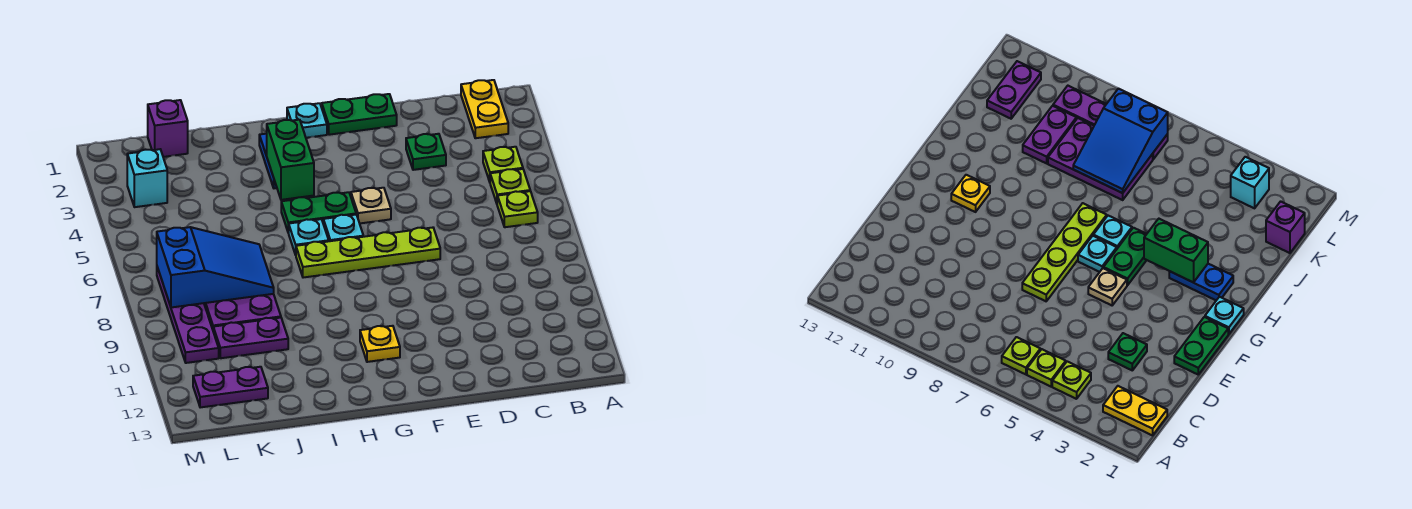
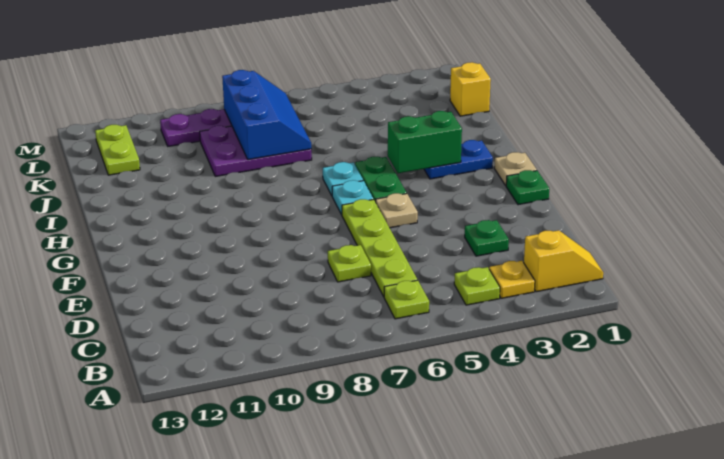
yellow 1x2 plate [461,80,508,138] -> yellow 1x2 slope [524,230,603,292]
lime 1x1 plate [490,169,530,203] -> lime 1x1 plate moved to [328,245,371,282]
green 1x2 plate [322,94,397,135] -> green 1x1 plate [506,170,549,205]
lime 1x4 plate [296,228,440,278] -> lime 1x4 plate moved to [342,199,417,296]
cyan 1x1 plate [287,103,327,138] -> tan 1x1 plate [494,152,537,186]
yellow 1x1 plate [360,326,400,362] -> yellow 1x1 plate moved to [489,261,535,298]
blue 2x3 slope [157,227,274,308] -> blue 2x3 slope turned to [222,70,311,160]
purple 1x2 plate [213,318,288,358] -> none
purple 1x1 brick [148,100,188,157] -> yellow 1x1 brick [450,62,491,116]
purple 1x2 plate [193,367,268,408] -> lime 1x2 plate [95,125,140,175]
cyan 1x1 brick [127,149,167,207] -> none

